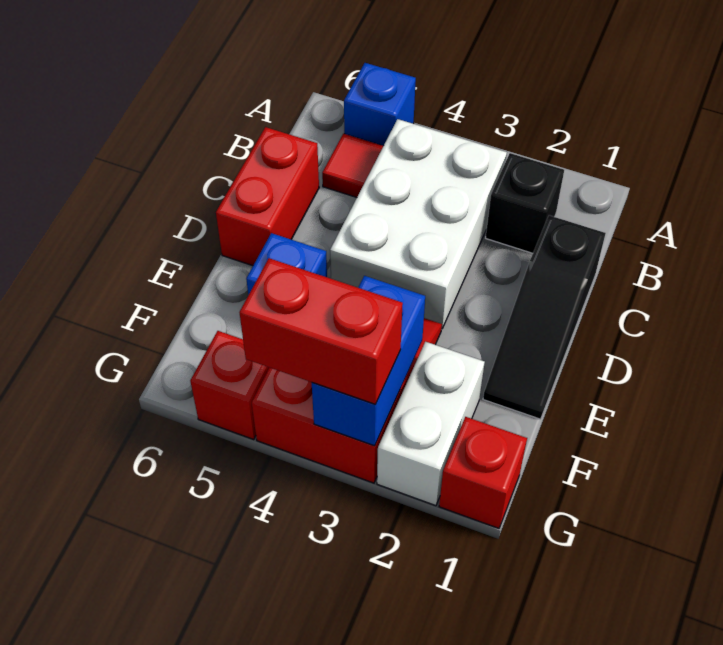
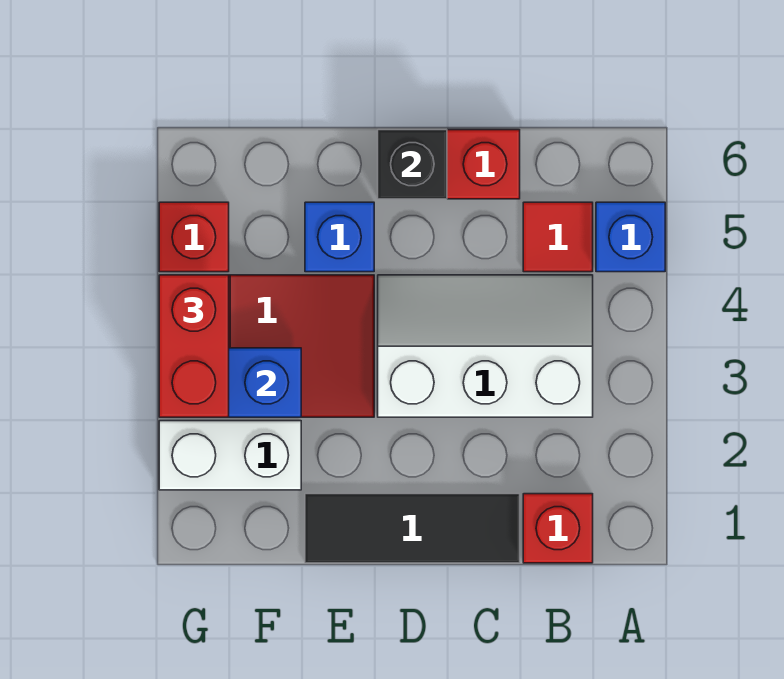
black 1x1 brick [486,153,564,253] -> black 1x1 brick moved to [378,130,447,199]
white 2x3 brick [330,119,507,328] -> white 2x3 slope [378,275,593,417]
black 1x3 slope [483,215,606,419] -> black 1x3 tile [305,494,520,563]
red 1x1 brick [439,417,527,528] -> red 1x1 brick moved to [523,494,593,563]

